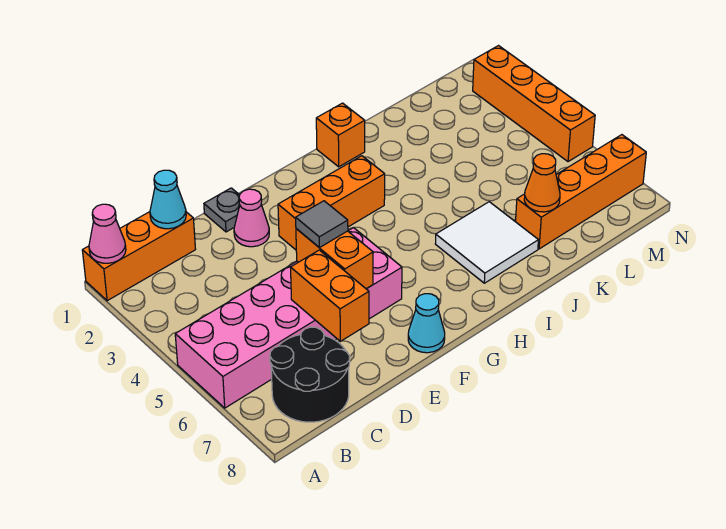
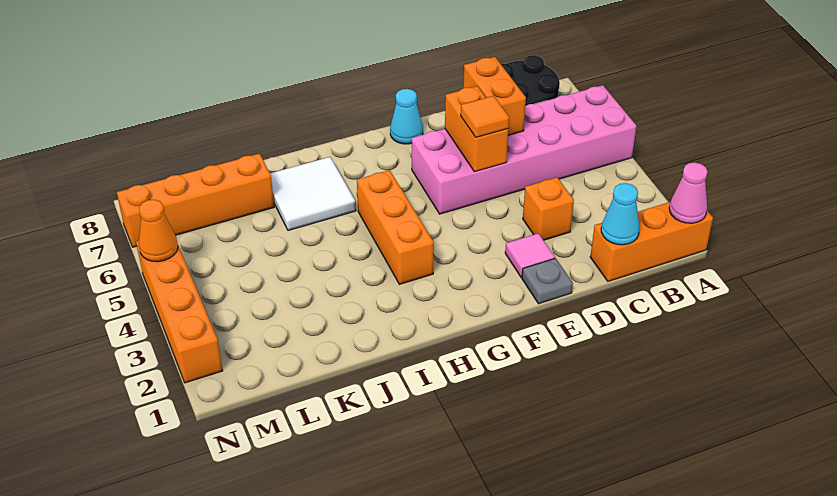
pink 1x1 cone [234,189,269,247] -> pink 1x1 tile [505,233,555,278]
grey 1x1 tile [296,201,348,248] -> orange 1x1 tile [461,96,509,137]
orange 1x3 brick [278,156,385,250] -> orange 1x3 brick turned to [357,170,434,284]
orange 1x1 brick [316,103,365,167] -> orange 1x1 brick moved to [523,178,574,240]
orange 1x1 cone [524,154,560,212] -> orange 1x1 cone moved to [139,200,178,262]

